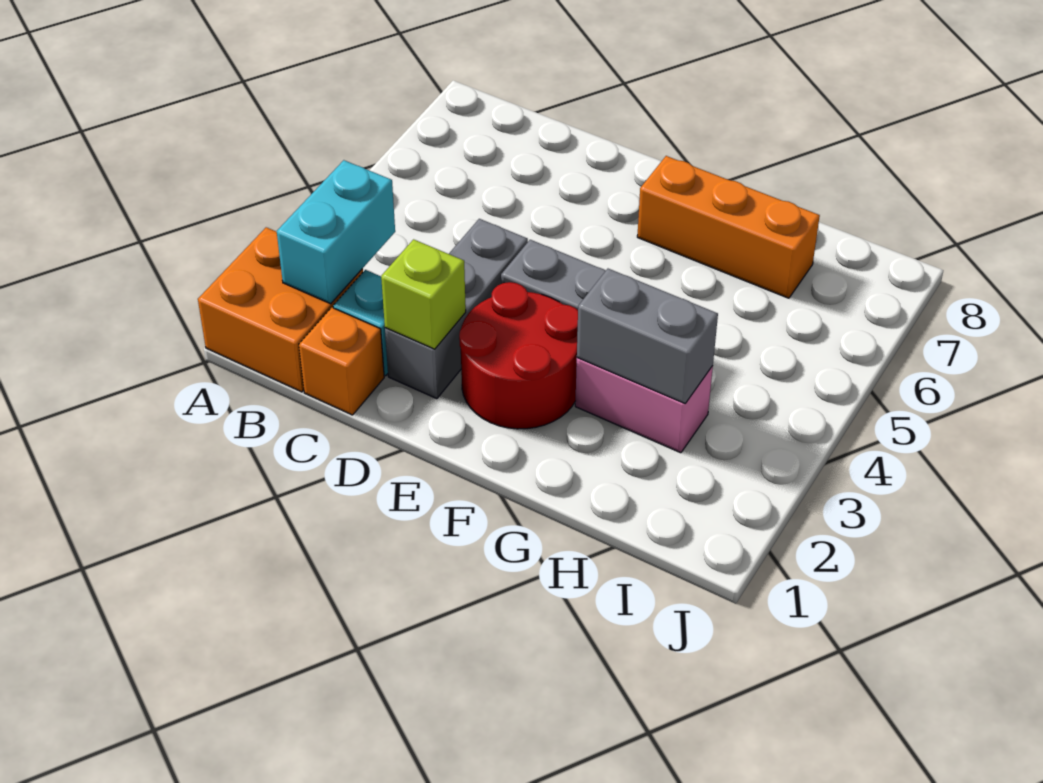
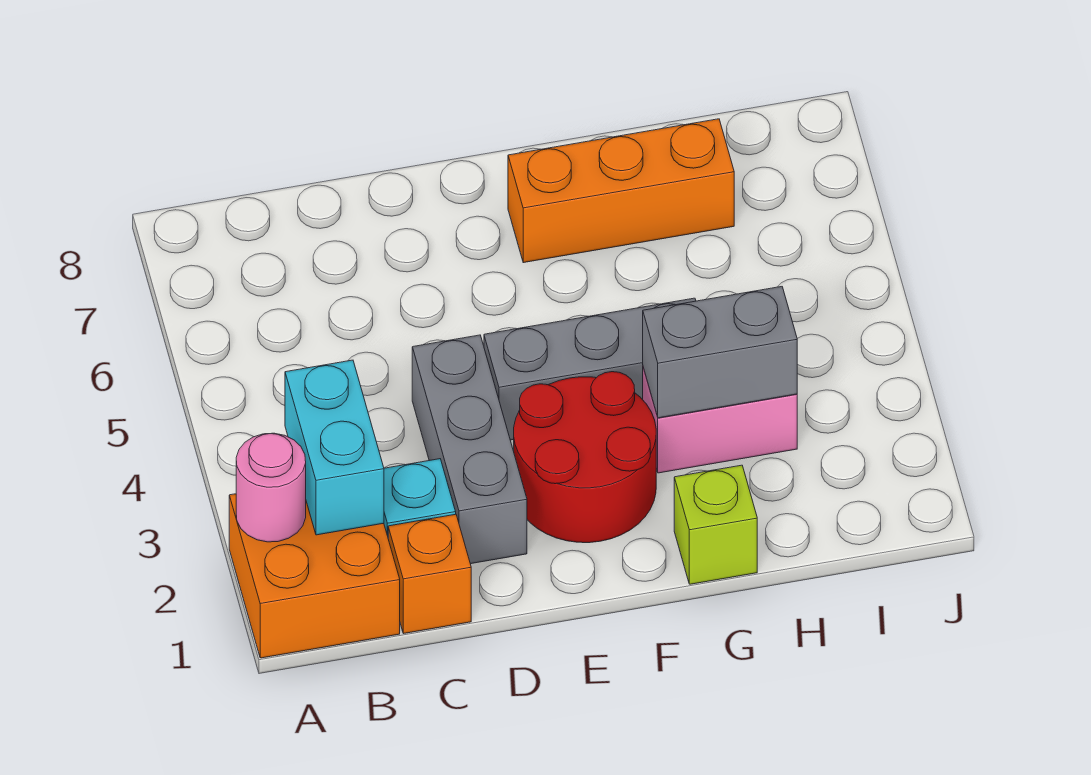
none -> pink 1x1 round brick [236,433,306,542]
lime 1x1 brick [381,239,466,349] -> lime 1x1 brick moved to [674,465,757,584]

